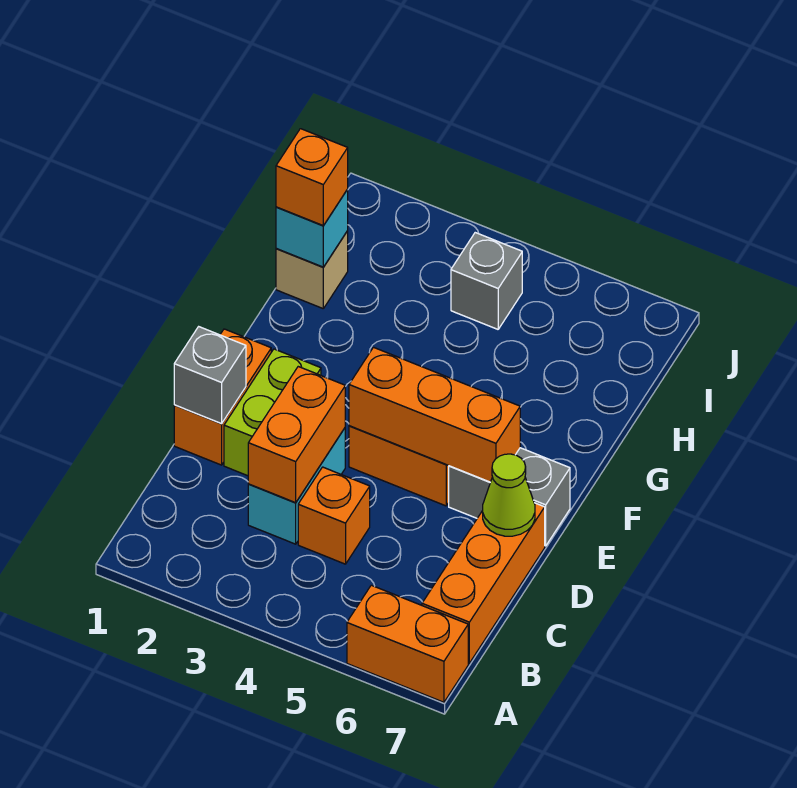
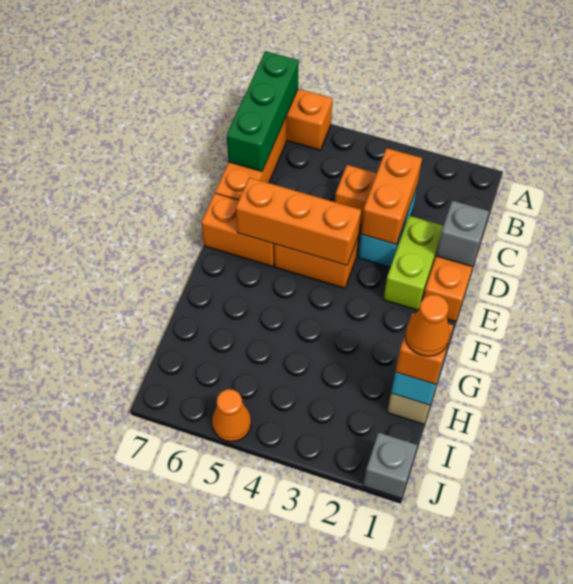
none -> green 1x3 brick [226,51,299,171]
lime 1x1 cone [483,454,535,536] -> none
grey 1x2 brick [449,448,570,546] -> orange 1x2 brick [201,194,275,267]
none -> orange 1x1 cone [405,295,450,356]
grey 1x1 brick [451,233,522,329] -> grey 1x1 brick moved to [363,433,417,498]
none -> orange 1x1 cone [212,389,251,442]

